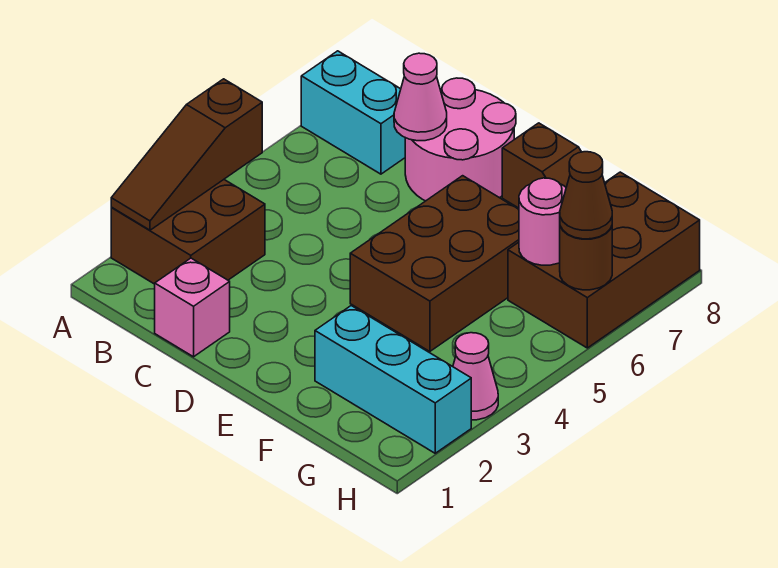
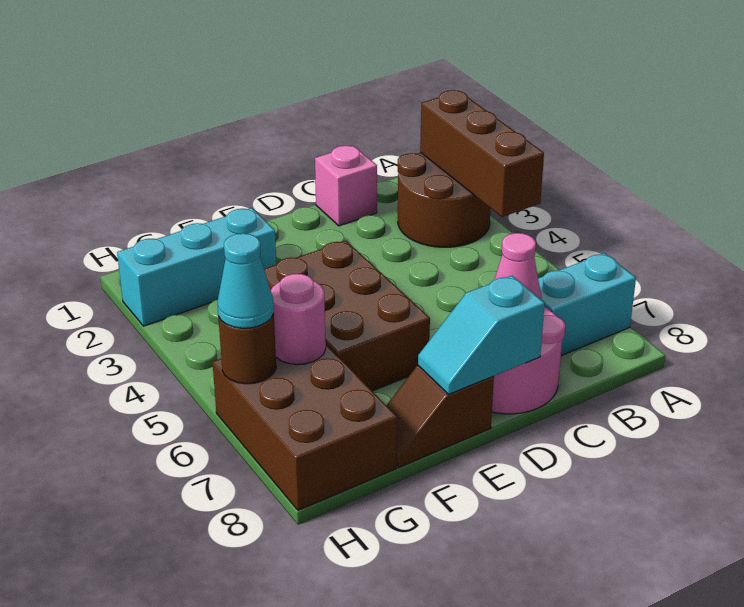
brown 2x2 brick [111,180,265,284] -> brown 2x2 round brick [398,153,491,247]
brown 1x3 slope [111,79,262,230] -> brown 1x3 brick [420,90,544,217]
none -> cyan 1x2 slope [418,276,545,394]
pink 1x1 cone [453,333,498,420] -> none
brown 1x1 cone [560,152,612,239] -> cyan 1x1 cone [218,233,274,328]

